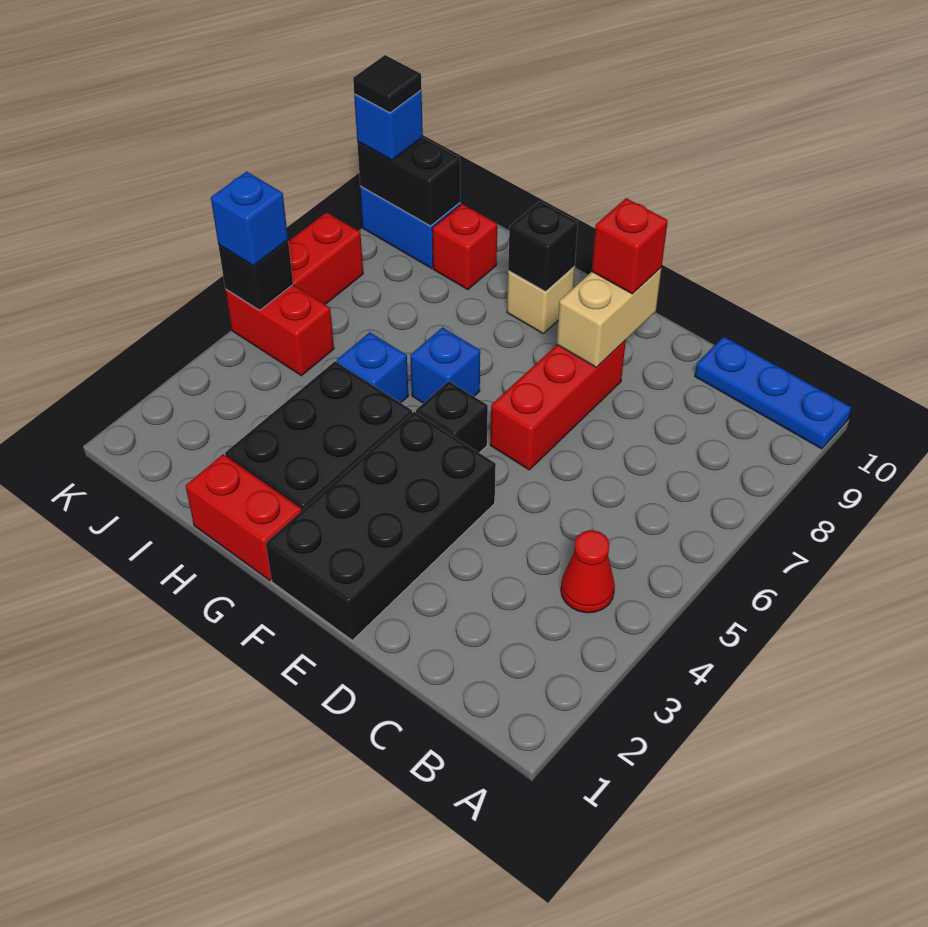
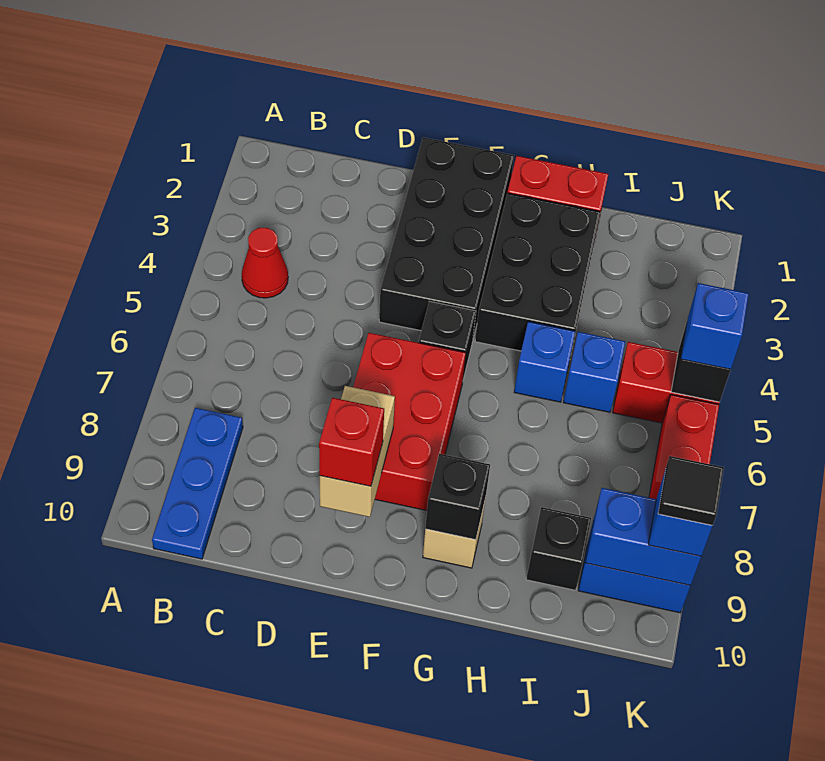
blue 1x3 plate [695,337,851,449] -> blue 1x3 plate turned to [152,408,243,559]
red 1x3 brick [490,340,626,470] -> red 2x3 brick [353,333,466,511]
blue 1x1 brick [410,327,480,403] -> blue 1x1 brick moved to [563,332,625,412]
red 1x1 brick [432,204,497,290] -> black 1x1 brick [526,507,591,590]
black 1x2 brick [357,137,460,226] -> blue 1x2 brick [585,488,701,585]

